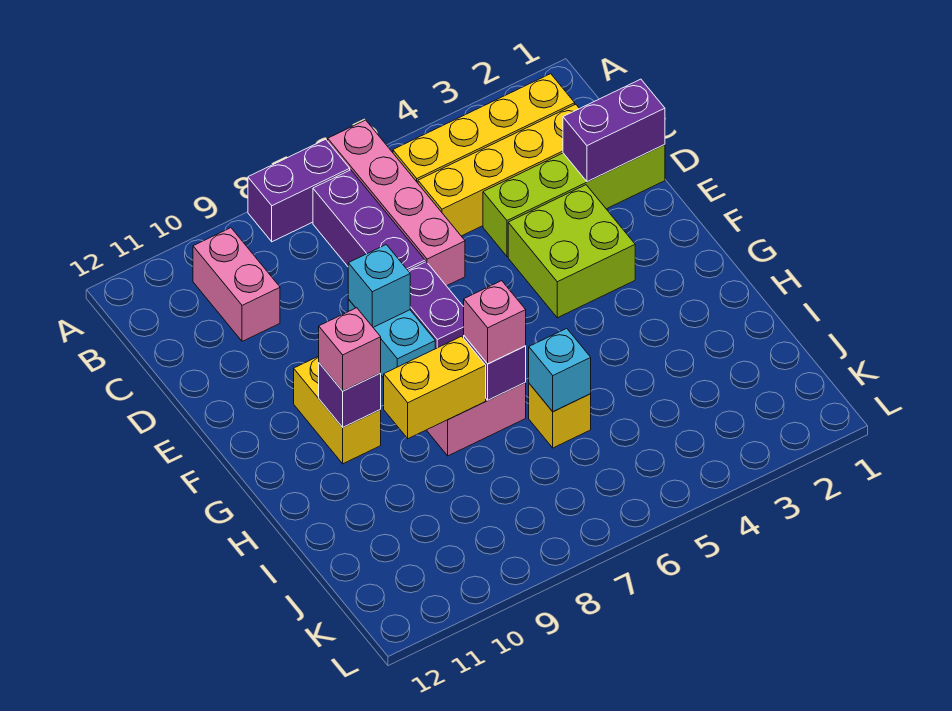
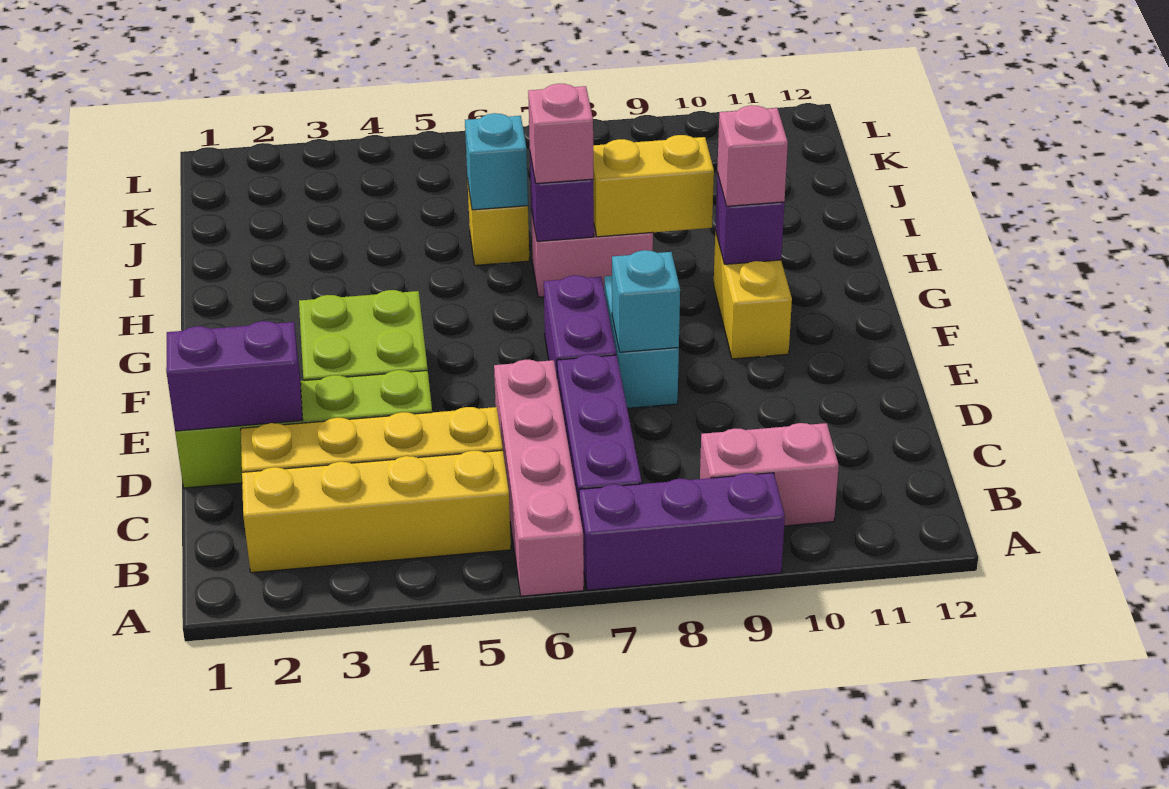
purple 1x2 brick [248,139,350,242] -> purple 1x3 brick [579,473,785,590]
pink 1x2 brick [193,228,280,341] -> pink 1x2 brick turned to [700,423,839,526]

